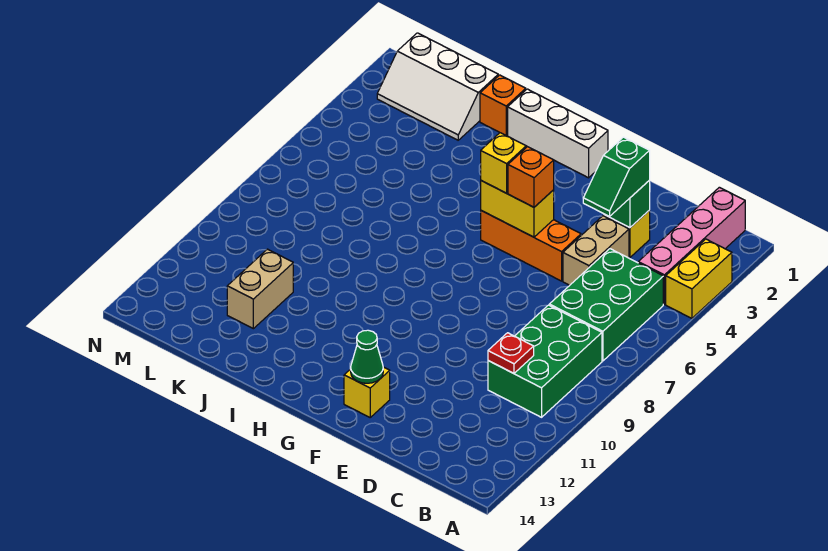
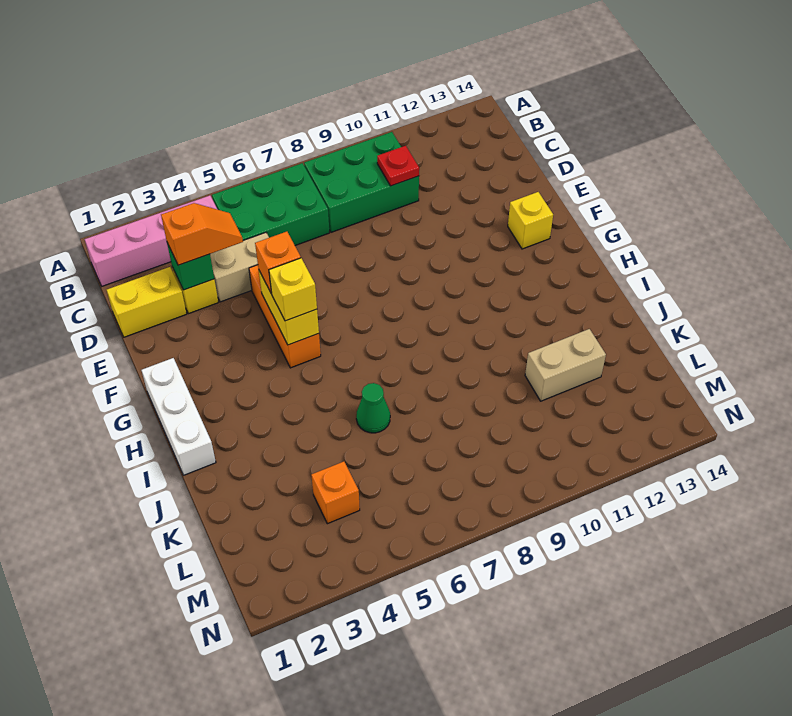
yellow 1x2 brick [666,239,732,318] -> yellow 1x2 brick moved to [107,267,187,337]
green 1x2 slope [583,137,650,216] -> orange 1x2 slope [161,203,243,265]
green 1x1 cone [351,330,383,383] -> green 1x1 cone moved to [356,383,390,433]
orange 1x1 brick [480,75,526,136] -> orange 1x1 brick moved to [311,462,360,524]
white 2x3 slope [377,33,498,140] -> none

